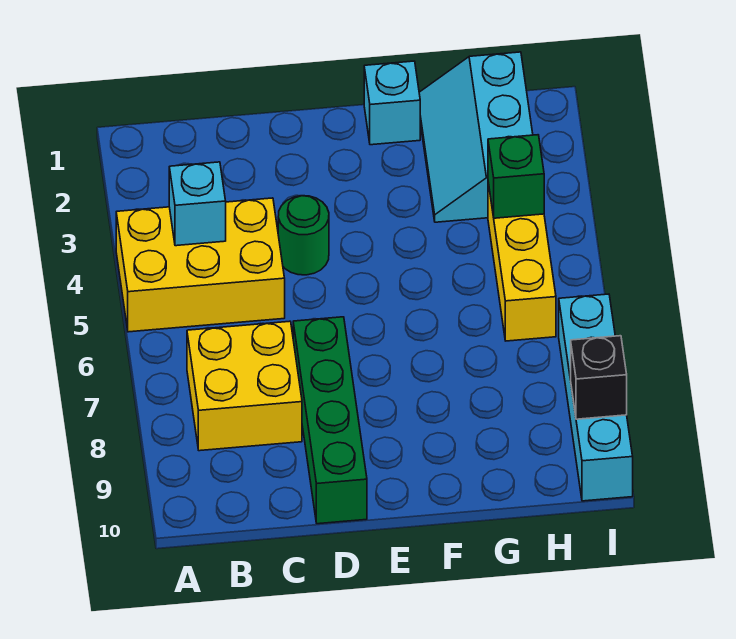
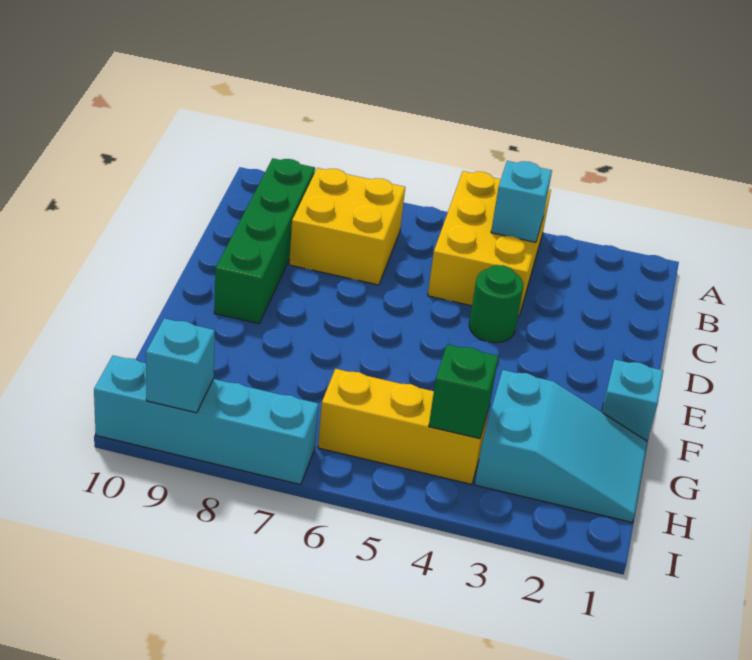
green 1x4 brick [293,317,367,524] -> green 1x4 brick turned to [214,158,315,324]
cyan 2x3 slope [419,52,533,222] -> cyan 2x3 slope turned to [475,370,647,522]
black 1x1 brick [571,336,627,419] -> cyan 1x1 brick [146,318,215,413]

